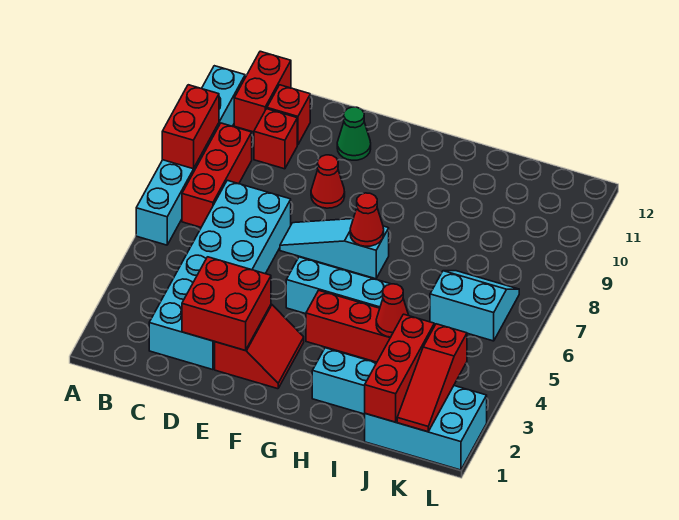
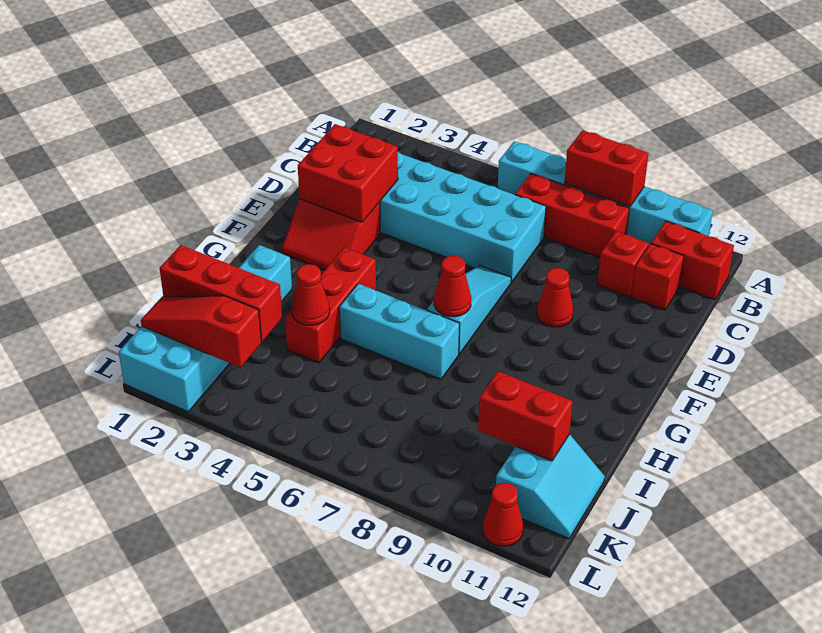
green 1x1 cone [337,107,371,160] -> none
cyan 1x3 brick [286,257,390,314] -> cyan 1x3 brick turned to [339,284,460,379]
cyan 2x2 slope [430,271,519,341] -> cyan 2x2 slope moved to [496,434,605,539]
none -> red 1x2 brick [478,371,573,461]
none -> red 1x1 cone [483,483,523,546]

